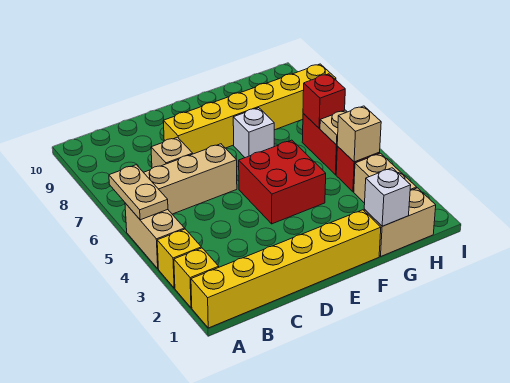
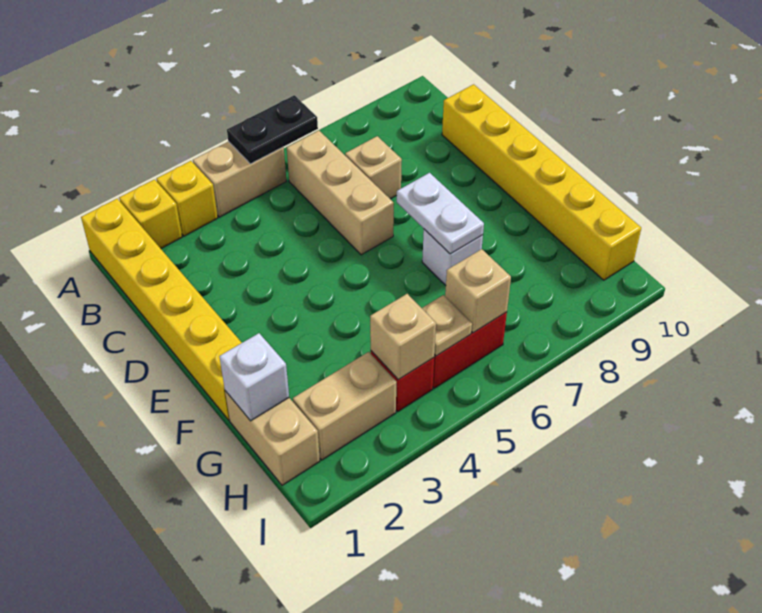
tan 1x2 plate [109,165,168,220] -> black 1x2 plate [227,95,318,164]
yellow 1x6 brick [163,64,336,154] -> yellow 1x6 brick moved to [442,84,641,280]
red 2x2 brick [239,140,326,224] -> none
none -> white 1x2 plate [397,173,484,254]
red 1x1 brick [303,74,345,128] -> tan 1x1 brick [445,249,511,333]

